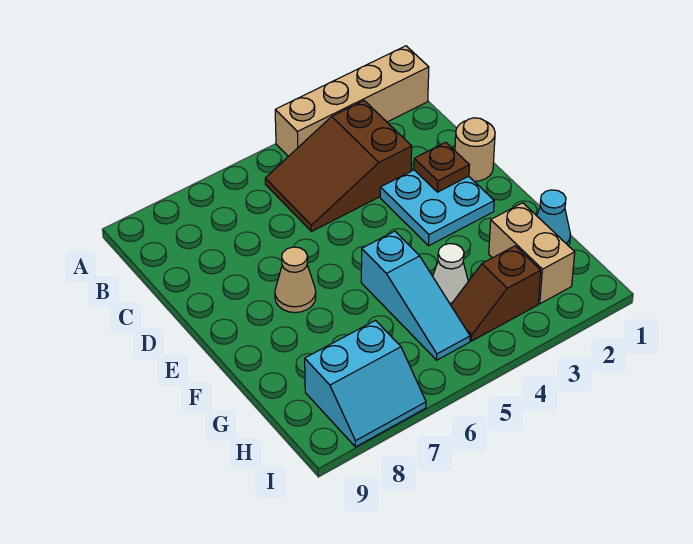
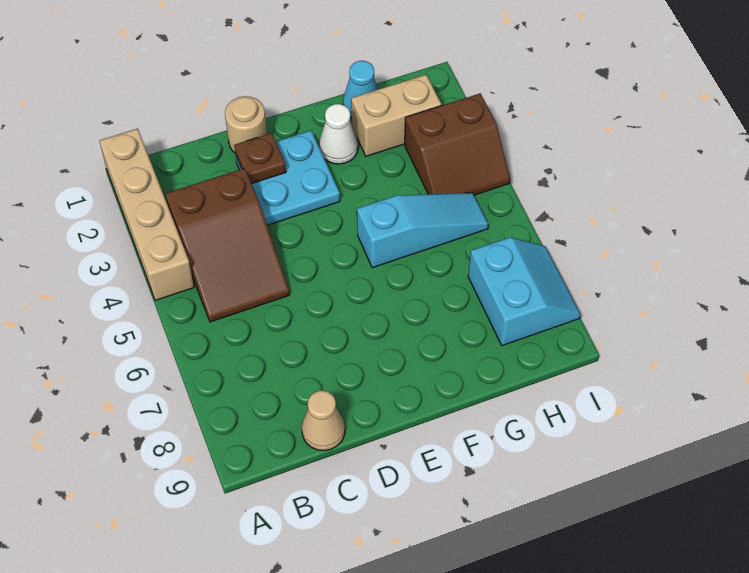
tan 1x1 cone [275,247,316,313] -> tan 1x1 cone moved to [302,391,345,451]
white 1x1 cone [433,244,468,305] -> white 1x1 cone moved to [319,104,358,164]
brown 1x2 slope [451,246,541,341] -> brown 2x2 slope [405,93,510,195]

